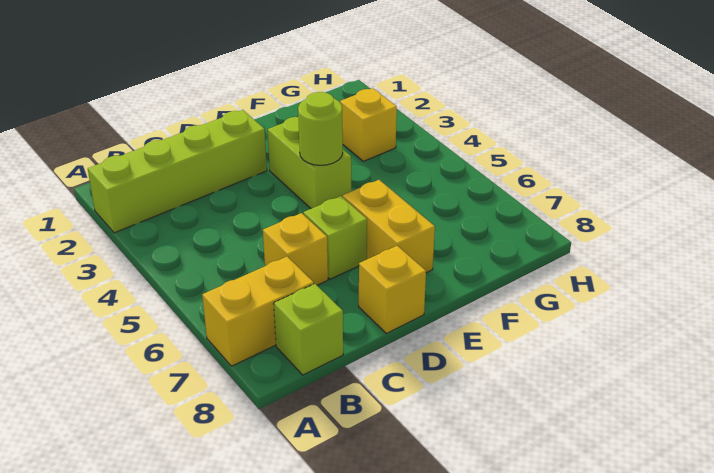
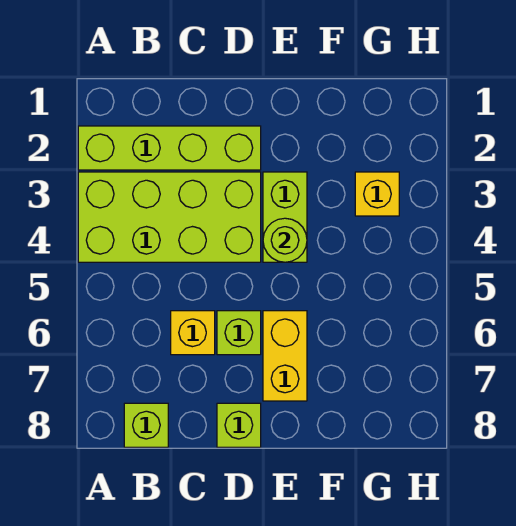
none -> lime 2x4 brick [78,172,261,262]
yellow 1x2 brick [202,257,314,366] -> none
yellow 1x1 brick [359,246,426,333] -> lime 1x1 brick [217,403,261,447]

